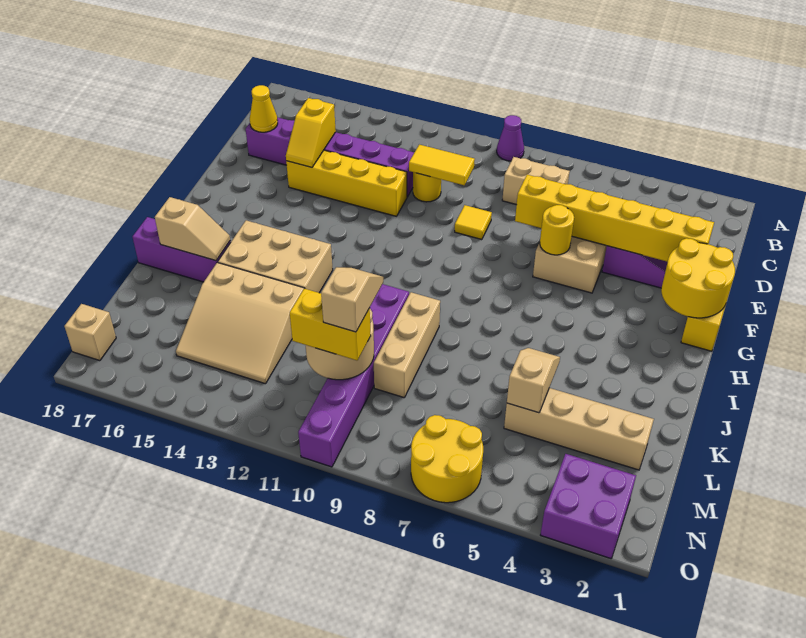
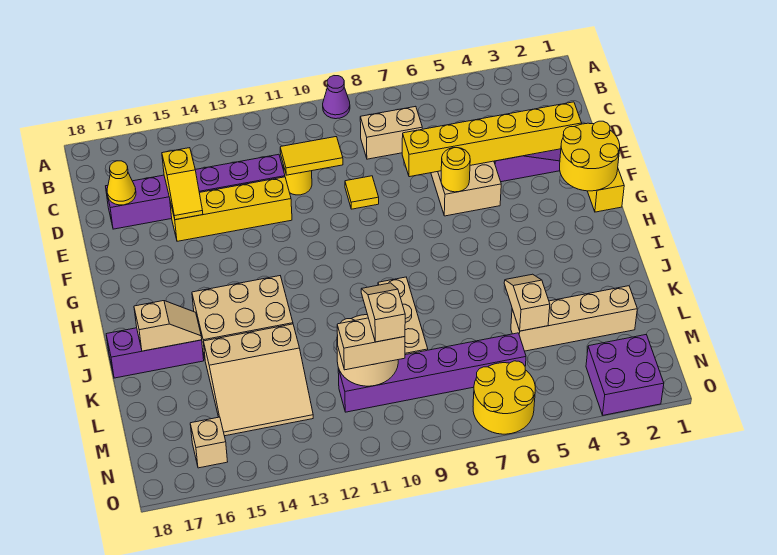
purple 1x6 brick [298,284,409,467] -> purple 1x6 brick turned to [338,333,526,412]
yellow 1x2 brick [290,288,371,360] -> tan 1x2 brick [337,318,405,370]
tan 1x1 brick [64,304,116,361] -> tan 1x1 brick moved to [190,417,228,468]

